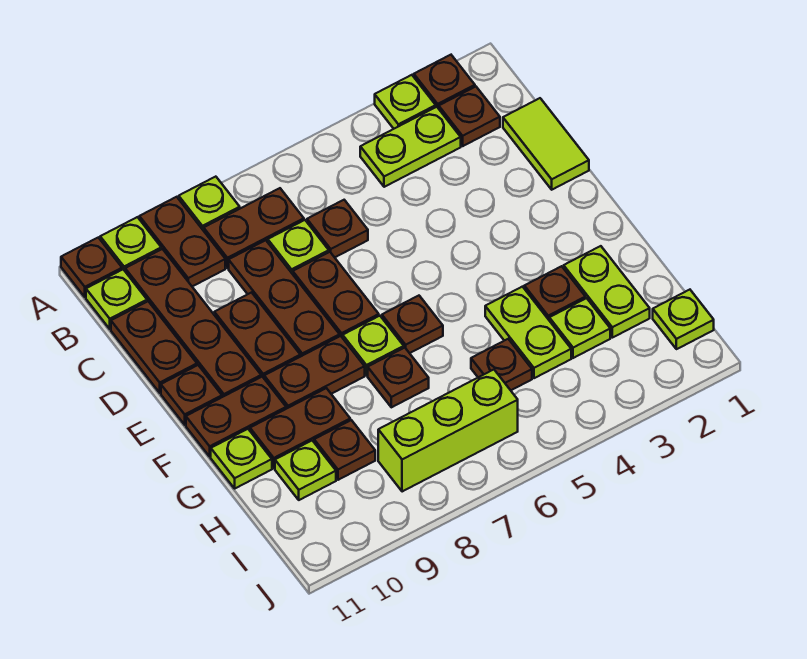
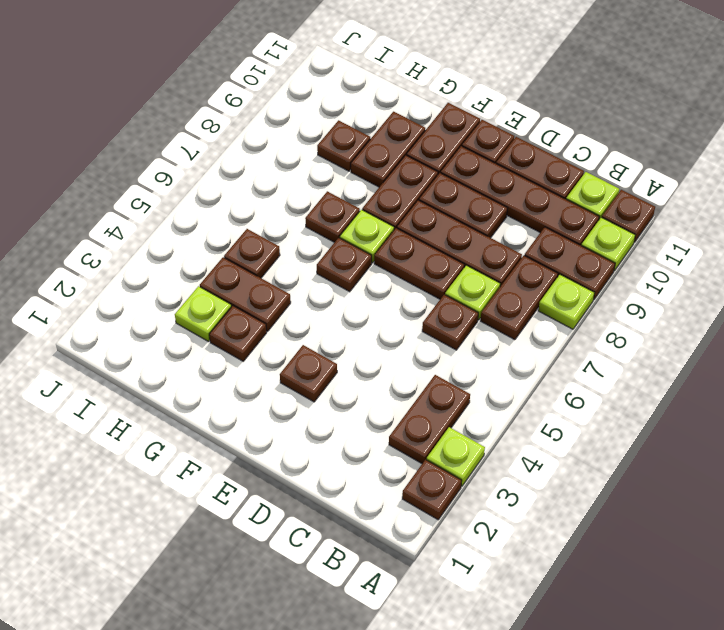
brown 1x1 plate [439,87,500,146] -> brown 1x1 plate moved to [280,345,337,402]
lime 1x2 plate [360,107,461,187] -> brown 1x2 plate [389,375,470,463]
lime 1x2 tile [503,98,589,190] -> none
lime 1x2 plate [564,246,650,338] -> none
lime 1x2 plate [485,287,571,378] -> brown 1x2 plate [200,257,291,331]
lime 1x1 plate [211,429,272,488] -> none
lime 1x1 plate [275,441,336,500] -> none
lime 1x1 plate [653,290,714,349] -> none
lime 1x3 brick [378,370,518,492] -> none

